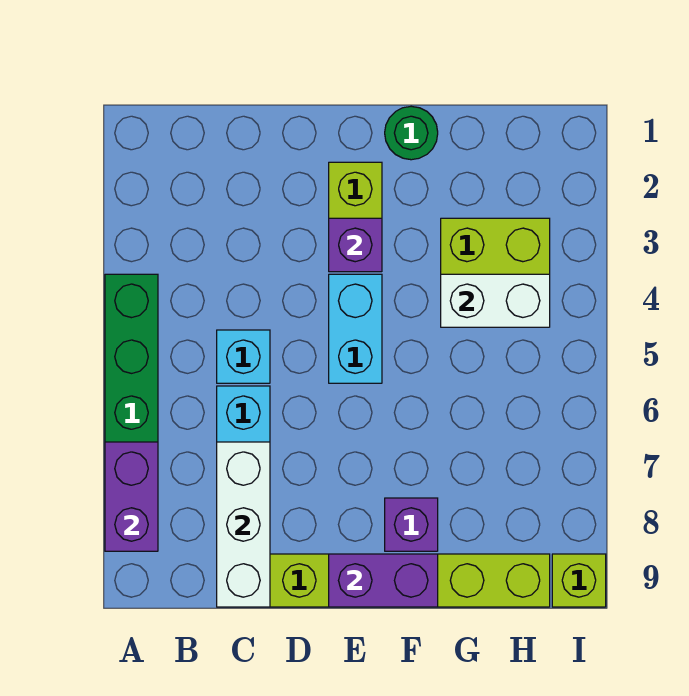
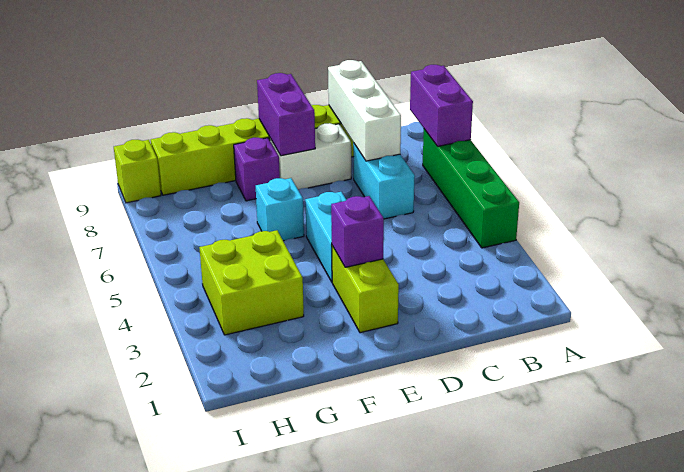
cyan 1x1 brick [217,330,270,383] -> cyan 1x1 brick moved to [256,178,304,241]
purple 1x2 brick [329,554,438,607] -> purple 1x2 brick turned to [257,73,315,156]
green 1x1 round brick [385,106,438,160] -> none
white 1x2 brick [441,274,550,327] -> white 1x2 brick moved to [270,123,351,190]

